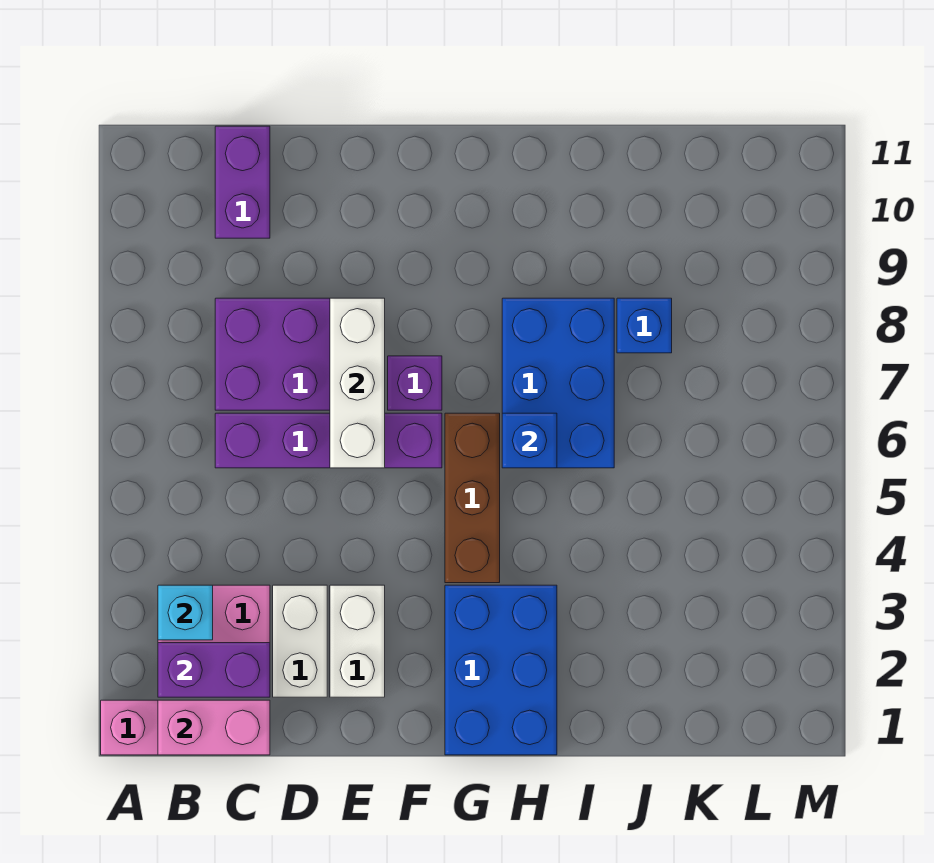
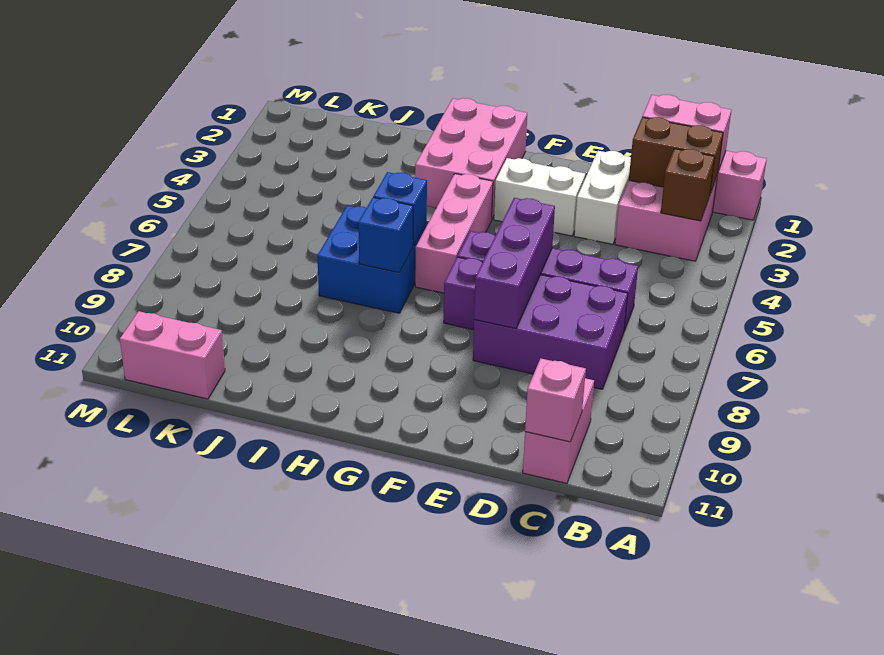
purple 1x2 brick [158,643,270,697] -> brown 1x2 brick [629,117,723,194]
cyan 1x1 brick [158,585,213,640] -> brown 1x1 brick [661,149,715,221]
purple 1x2 brick [215,126,270,238] -> pink 1x2 brick [523,378,594,483]
none -> pink 1x1 brick [525,358,586,442]
white 1x2 brick [330,585,385,697] -> white 1x2 brick turned to [494,158,585,236]
white 1x3 brick [330,298,385,468] -> purple 1x3 brick [474,198,555,328]
blue 2x3 brick [445,585,557,755] -> pink 2x3 brick [415,98,527,219]
brown 1x3 brick [445,413,500,583] -> pink 1x3 brick [415,174,493,293]
blue 2x3 brick [502,298,614,468] -> blue 2x2 brick [317,206,427,313]
blue 1x1 brick [617,298,672,353] -> blue 1x1 brick moved to [358,197,413,272]
none -> pink 1x2 brick [120,311,225,399]

